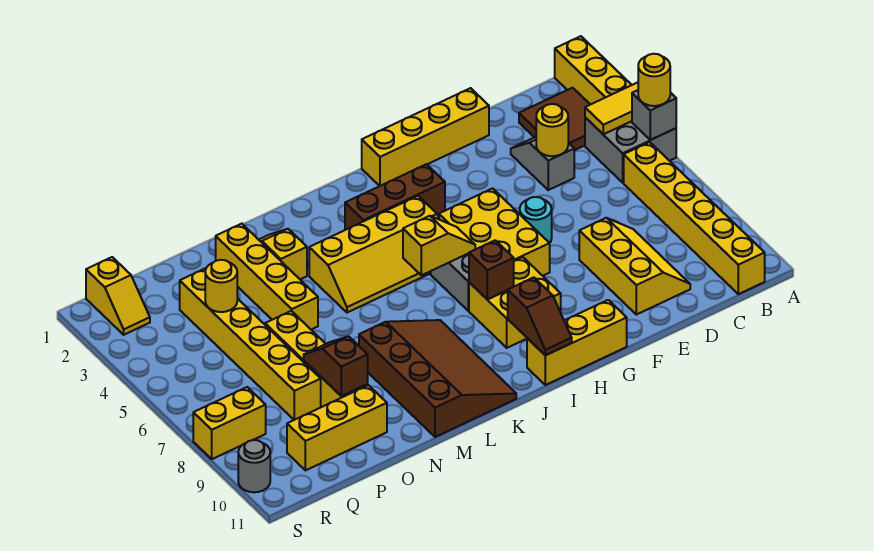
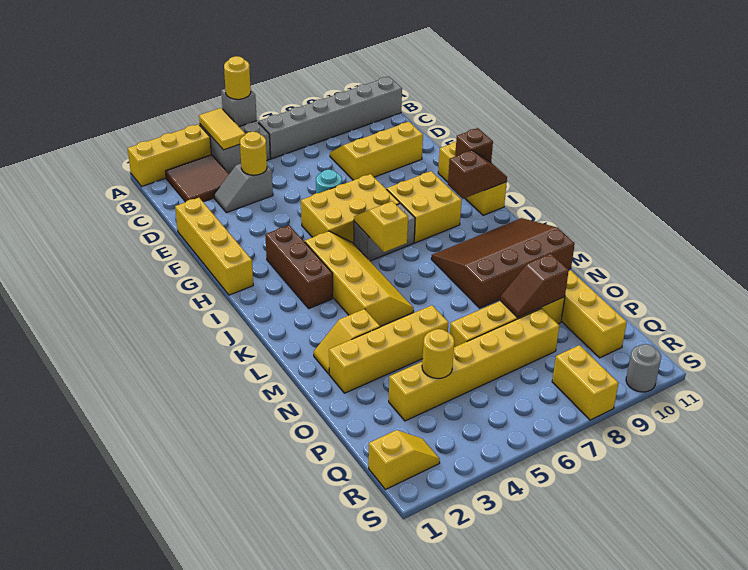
yellow 1x6 brick [624,142,765,294] -> grey 1x6 brick [258,77,402,159]
brown 1x1 brick [469,240,514,300] -> brown 1x1 brick moved to [455,128,493,162]

